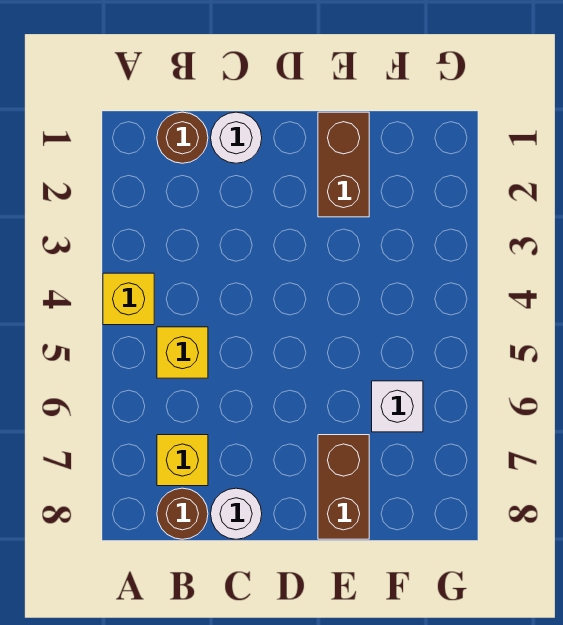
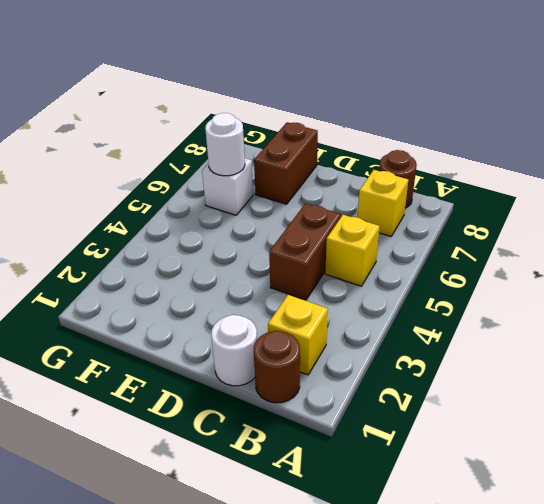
yellow 1x1 brick [103,273,154,325] -> yellow 1x1 brick moved to [268,295,328,375]
white 1x1 round brick [211,488,262,539] -> white 1x1 round brick moved to [205,113,245,176]
brown 1x2 brick [318,112,369,217] -> brown 1x2 brick moved to [269,203,341,300]

